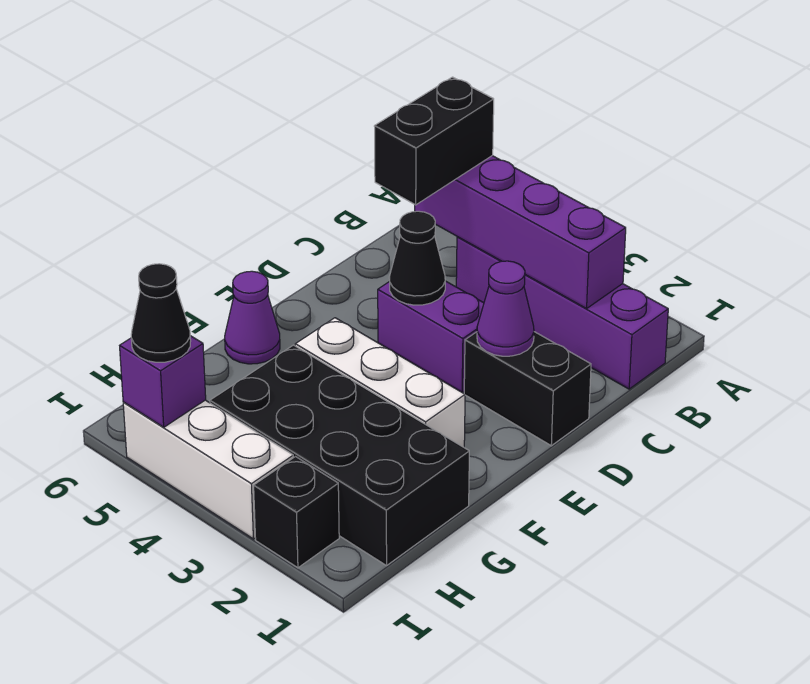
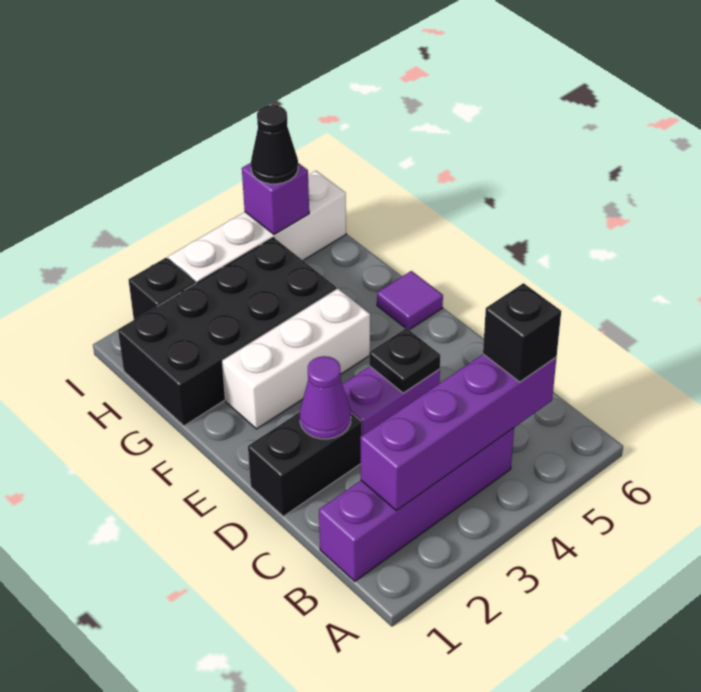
black 1x2 brick [374,77,494,205] -> black 1x1 brick [483,283,561,382]
black 1x1 cone [389,211,445,305] -> black 1x1 plate [369,328,441,393]
purple 1x1 cone [225,271,280,364] -> purple 1x1 tile [377,271,443,330]
white 1x3 brick [123,400,293,539] -> white 1x4 brick [168,171,346,284]

